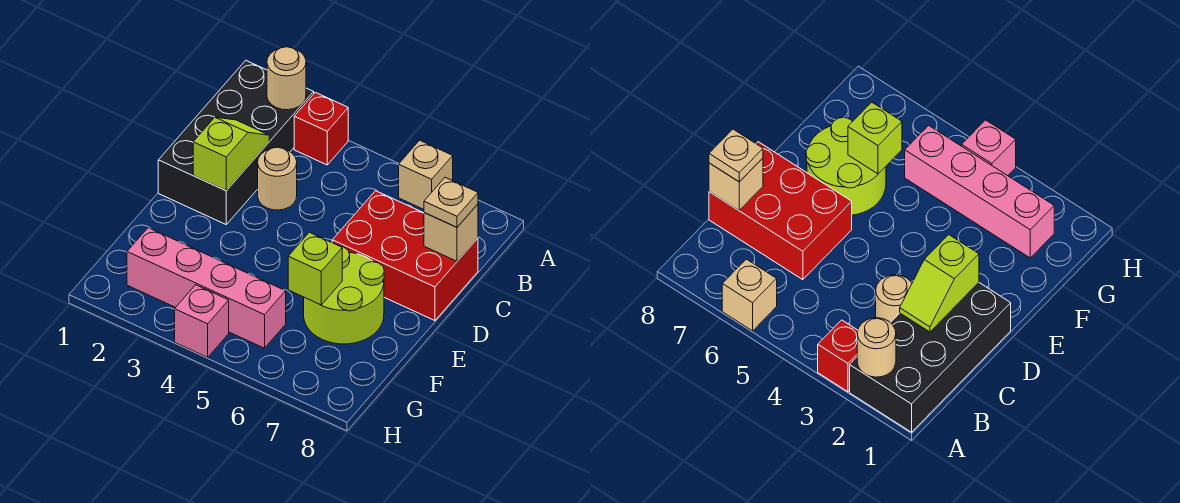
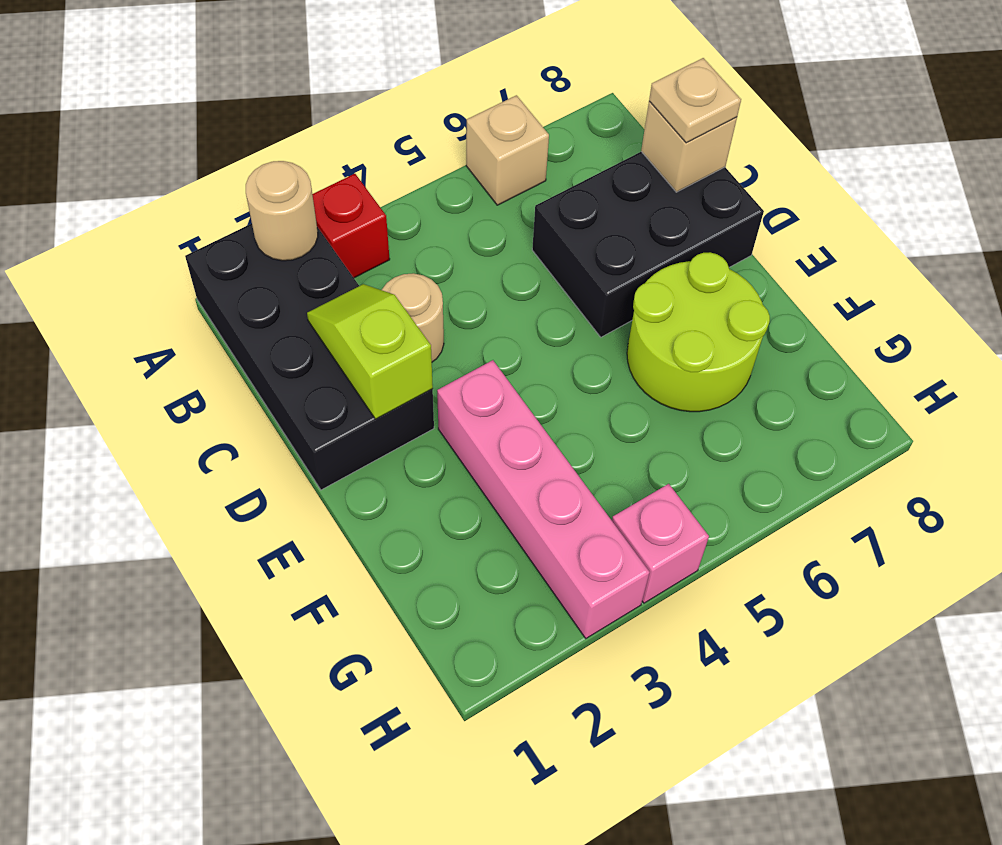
red 2x3 brick [332,191,478,321] -> black 2x3 brick [532,152,764,337]
lime 1x1 brick [288,232,342,305] -> none
pink 1x4 brick [127,228,286,348] -> pink 1x4 brick turned to [437,360,650,638]

